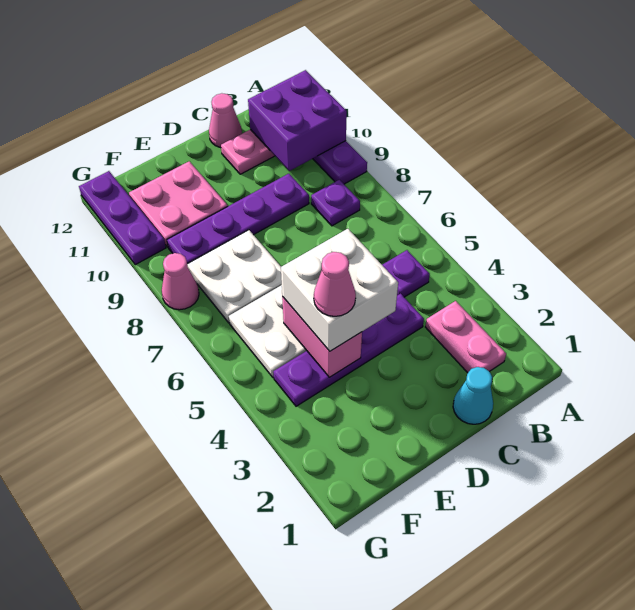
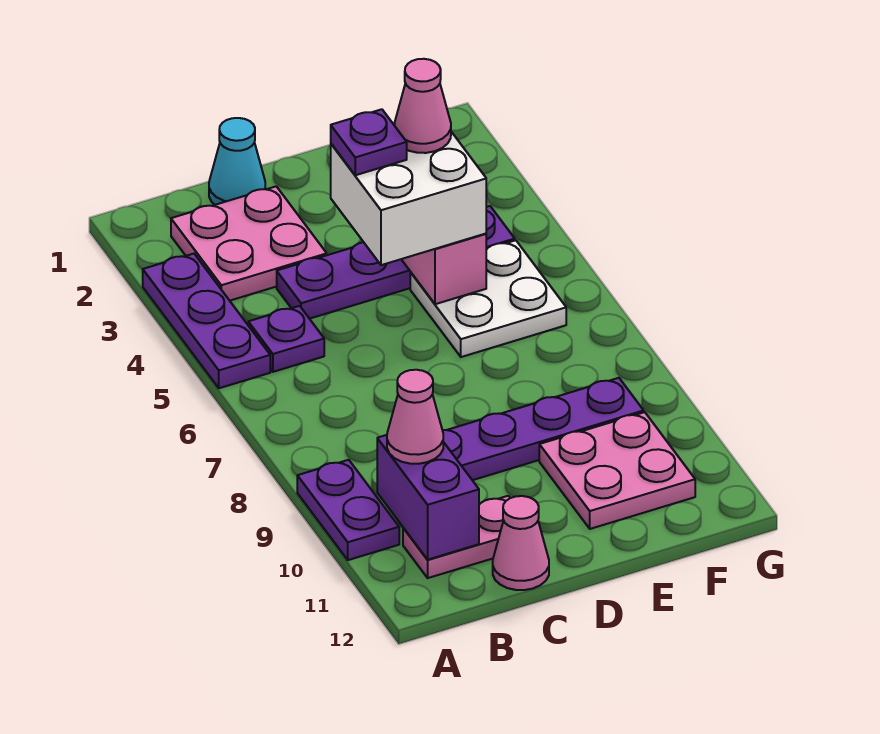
purple 2x2 brick [248,70,347,171] -> purple 1x2 brick [377,435,479,560]
pink 1x2 plate [426,301,506,373] -> pink 2x2 plate [171,186,327,301]
purple 1x1 plate [311,180,360,226] -> purple 1x1 plate moved to [331,109,407,175]
white 2x2 plate [187,230,282,323] -> none
pink 1x1 cone [162,253,199,310] -> pink 1x1 cone moved to [387,370,443,464]
purple 1x3 plate [79,171,166,265] -> purple 1x3 plate moved to [143,254,270,388]

